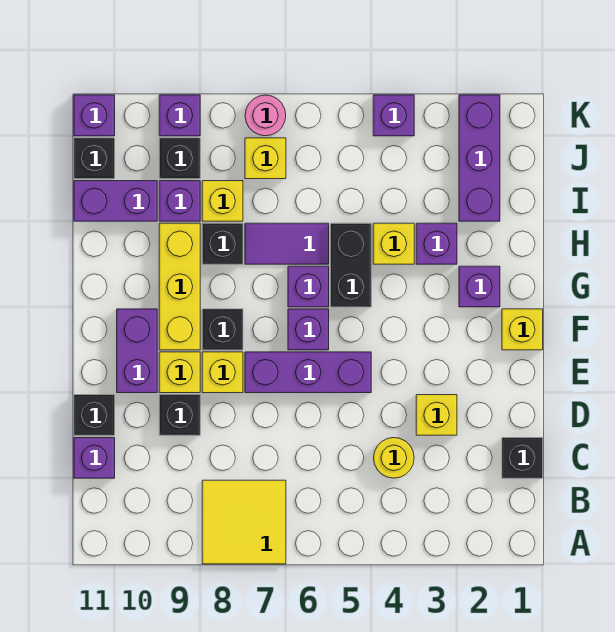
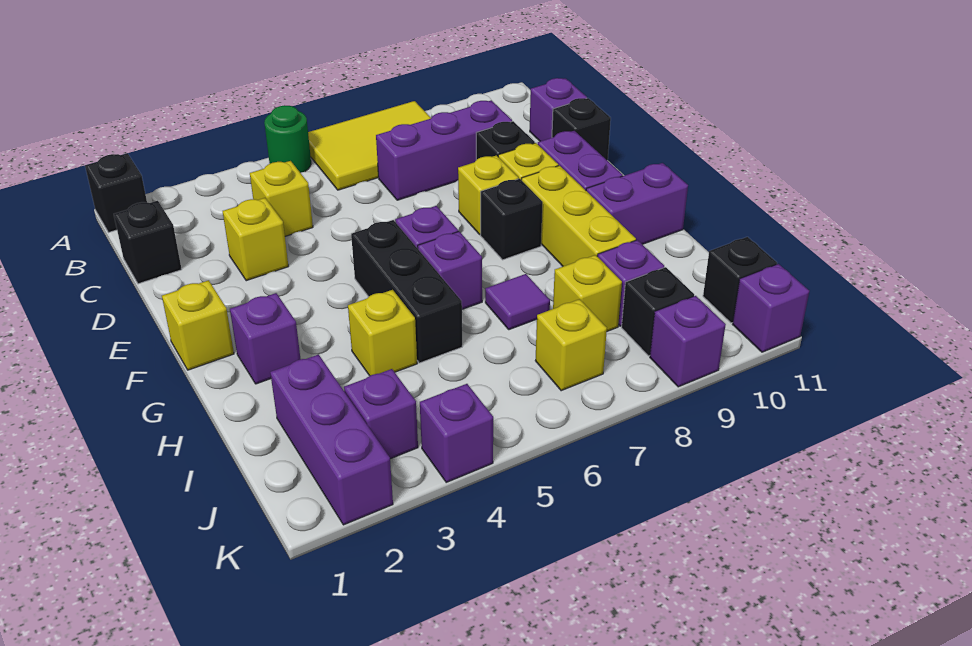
none -> green 1x1 round brick [264,105,311,173]
yellow 2x2 tile [202,480,286,564] -> yellow 2x3 tile [308,101,431,190]
yellow 1x1 round brick [374,438,414,478] -> yellow 1x1 brick [250,161,313,236]
purple 1x3 brick [245,352,371,393] -> purple 1x3 brick moved to [376,100,512,200]
black 1x2 brick [331,223,371,307] -> black 1x3 brick [351,220,462,363]
purple 1x1 brick [416,223,457,264] -> purple 1x1 brick moved to [344,369,418,459]
purple 1x2 tile [245,223,329,264] -> purple 1x1 tile [485,274,550,330]
black 1x1 brick [202,223,243,264] -> black 1x1 brick moved to [85,153,147,233]
purple 1x2 brick [74,181,157,221] -> purple 1x2 brick moved to [586,163,688,244]
pink 1x1 round brick [245,95,286,136] -> none

